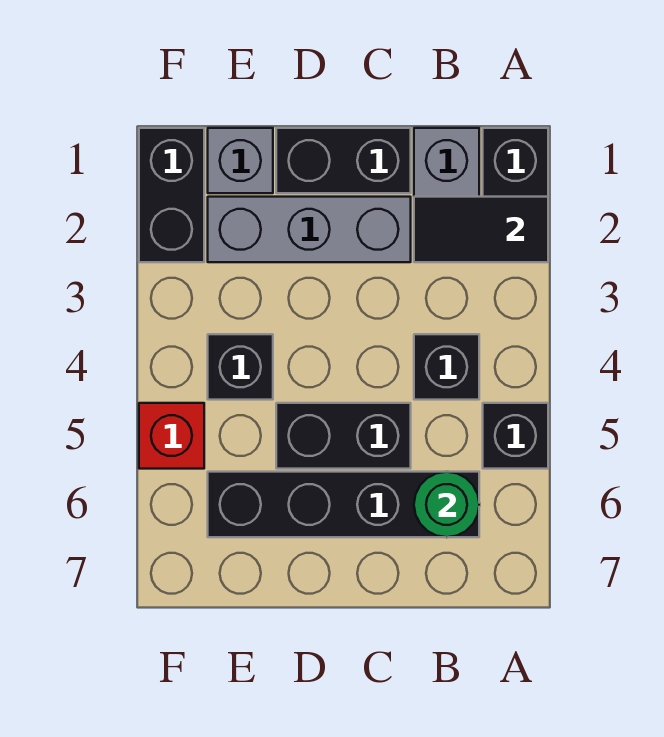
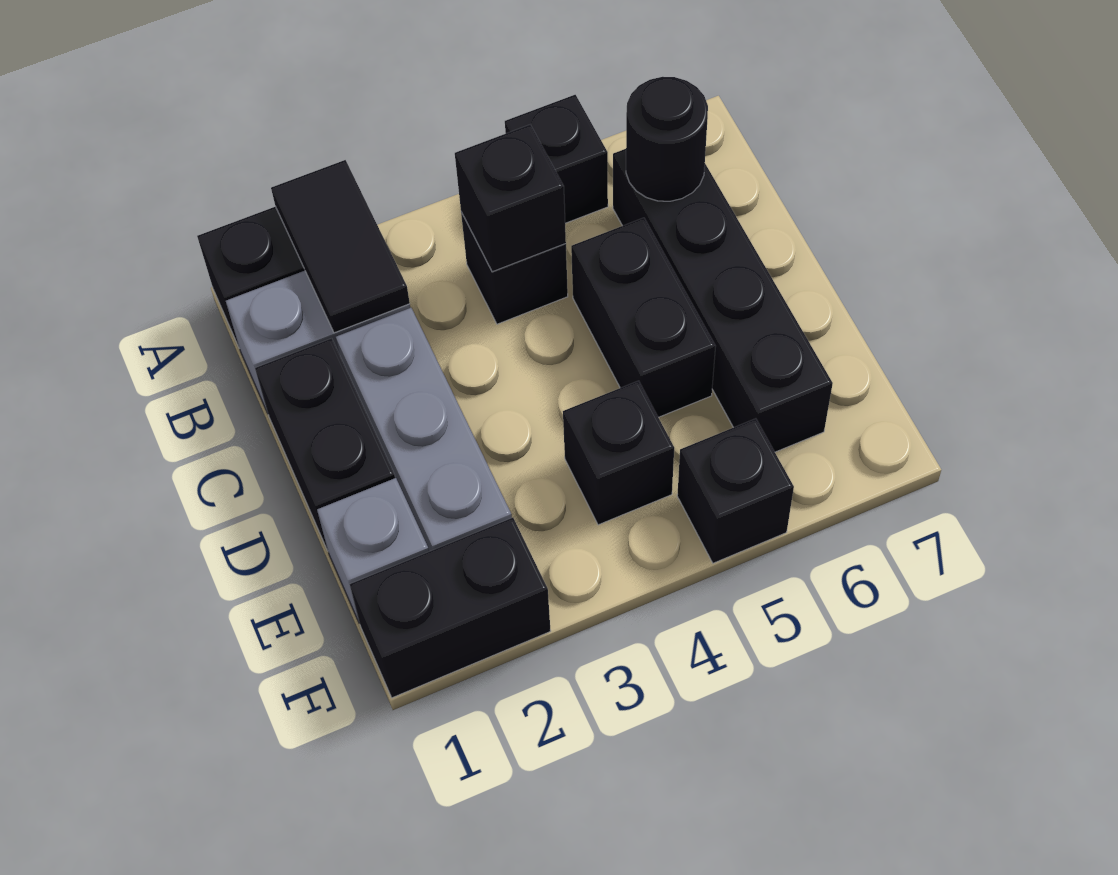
none -> black 1x1 brick [455,125,566,272]
green 1x1 round brick [414,472,479,537] -> black 1x1 round brick [626,77,708,201]
red 1x1 brick [139,403,204,469] -> black 1x1 brick [677,419,794,563]

